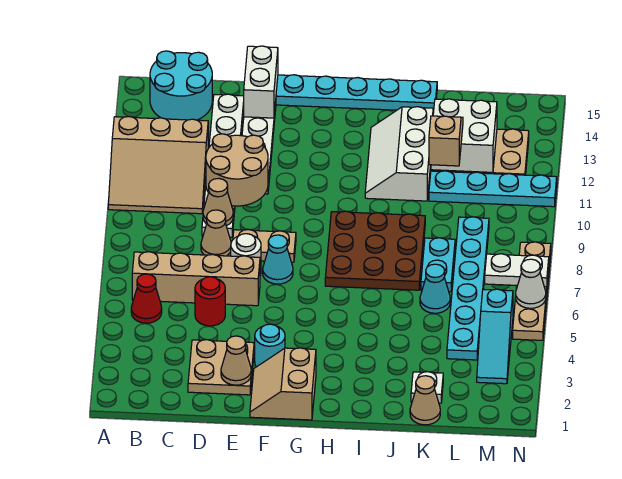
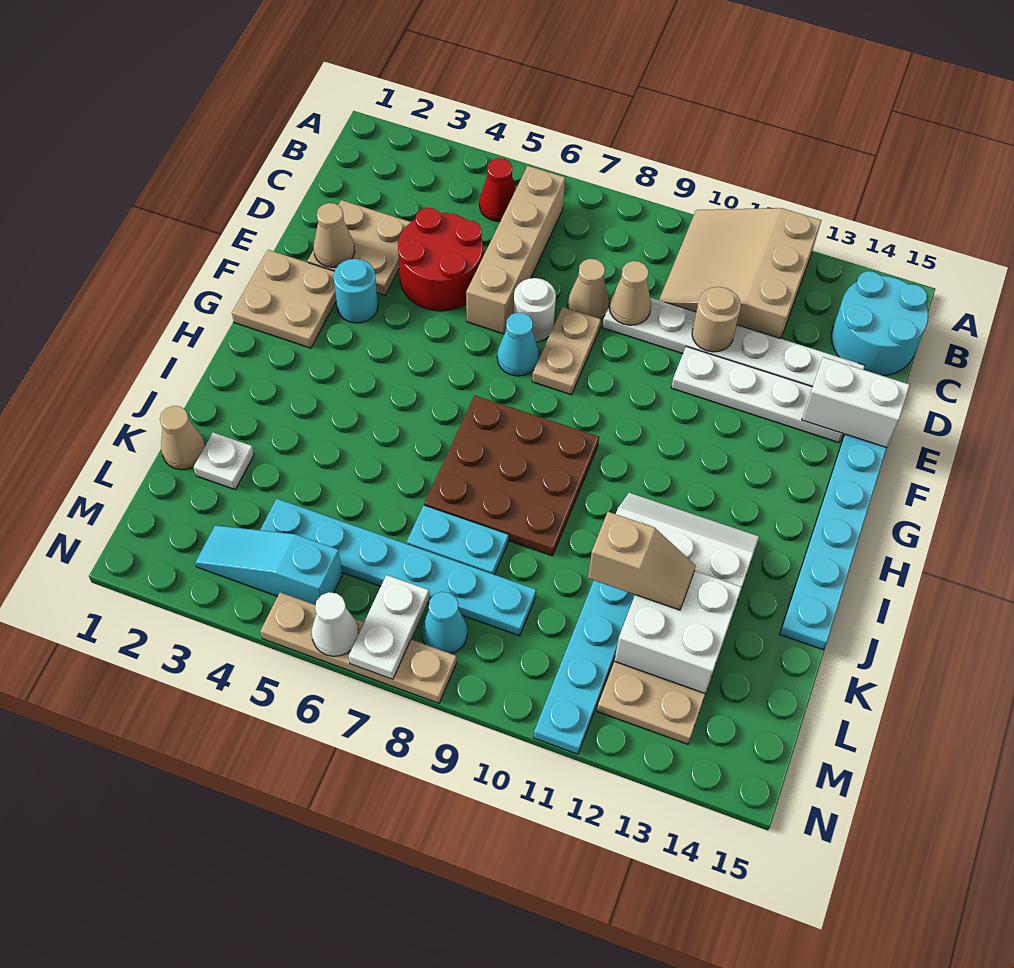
red 1x1 round brick [195,277,225,326] -> red 2x2 round brick [398,208,483,311]
tan 2x2 round brick [206,134,268,206] -> tan 1x1 round brick [692,287,741,352]
tan 2x2 slope [250,348,316,420] -> tan 2x2 plate [232,250,336,348]
cyan 1x1 cone [420,264,450,313] -> cyan 1x1 cone moved to [422,592,467,654]

